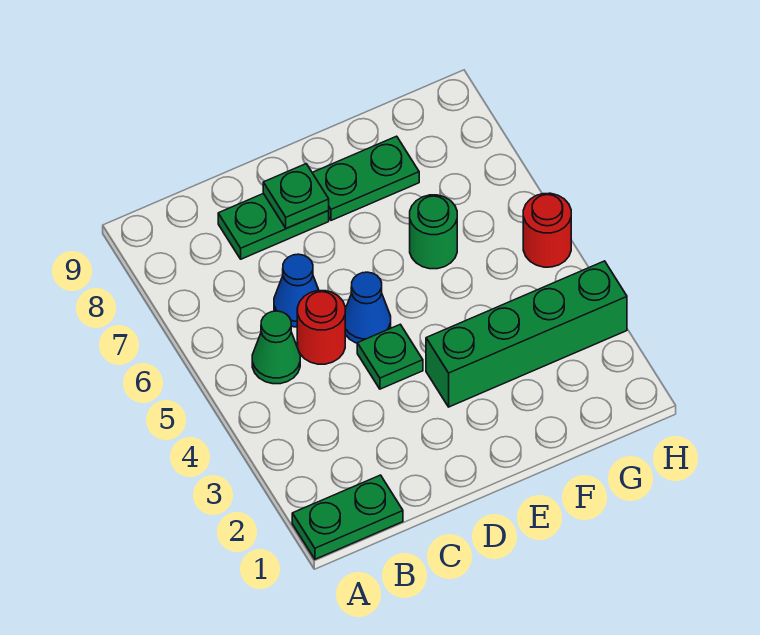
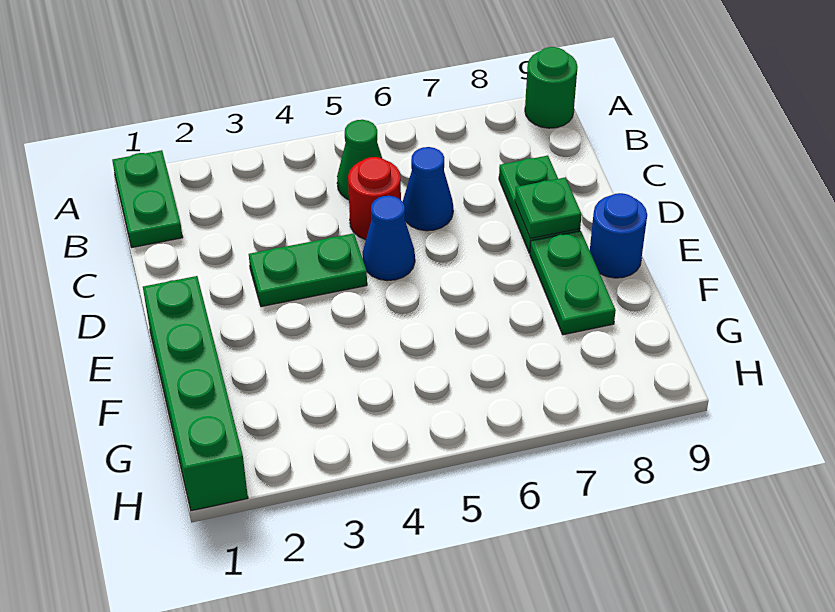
green 1x1 plate [357,324,423,389] -> green 1x2 plate [249,233,367,307]
green 1x4 brick [426,261,627,407] -> green 1x4 brick moved to [143,276,248,511]
none -> blue 1x1 round brick [590,193,647,278]
green 1x1 round brick [410,195,457,269] -> green 1x1 round brick moved to [525,47,577,128]
red 1x1 round brick [523,193,571,267] -> none

